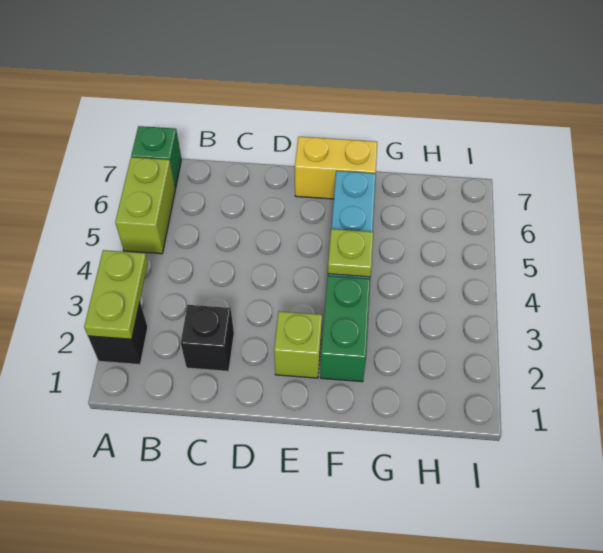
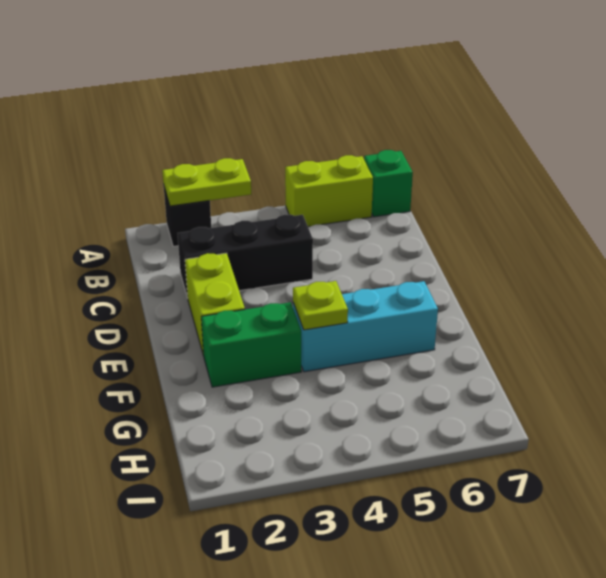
black 1x1 brick [181,305,234,371] -> black 1x3 brick [178,215,313,298]
lime 1x1 brick [274,311,322,378] -> lime 1x2 brick [185,253,245,356]
yellow 1x2 brick [295,137,377,199] -> none

